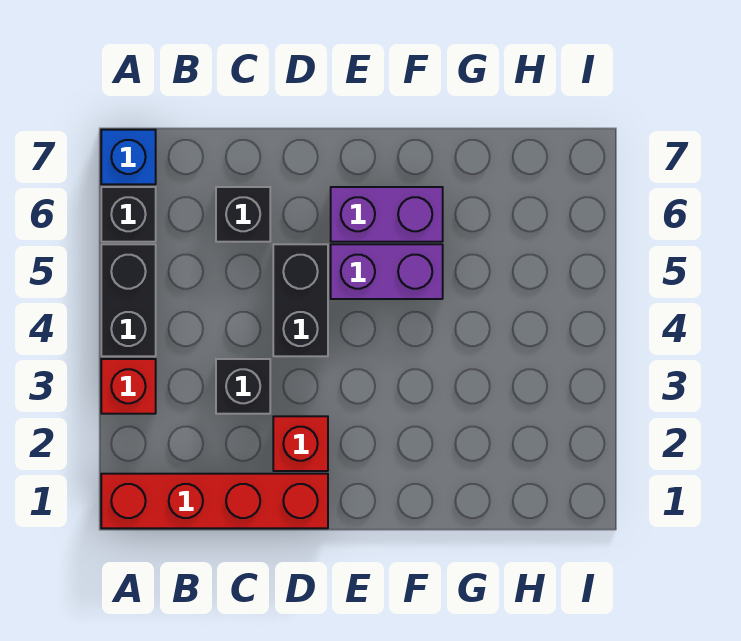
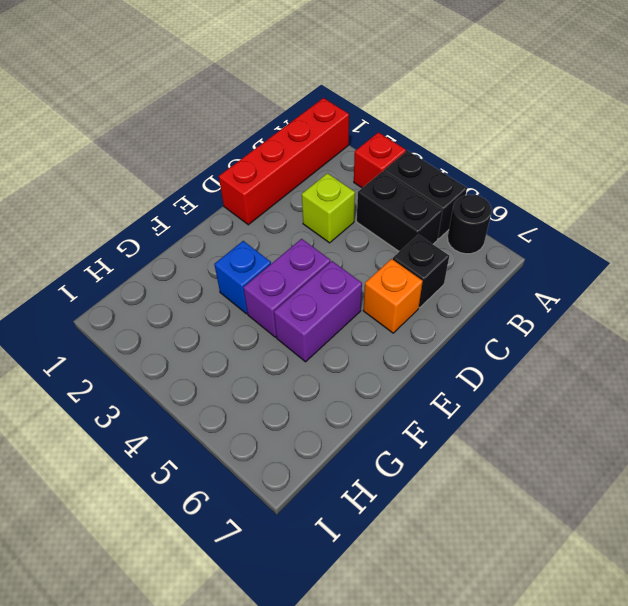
black 1x1 brick [101,187,156,242] -> black 1x1 round brick [448,195,492,254]
blue 1x1 brick [101,130,156,184] -> blue 1x1 brick moved to [214,241,271,314]
black 1x1 brick [216,359,270,414] -> lime 1x1 brick [302,173,355,243]
red 1x1 brick [273,416,328,471] -> none
black 1x2 brick [273,244,328,356] -> black 1x2 brick moved to [357,171,442,251]
none -> orange 1x1 brick [363,259,423,333]
purple 1x2 brick [331,187,443,242] -> purple 1x2 brick moved to [244,239,330,337]

